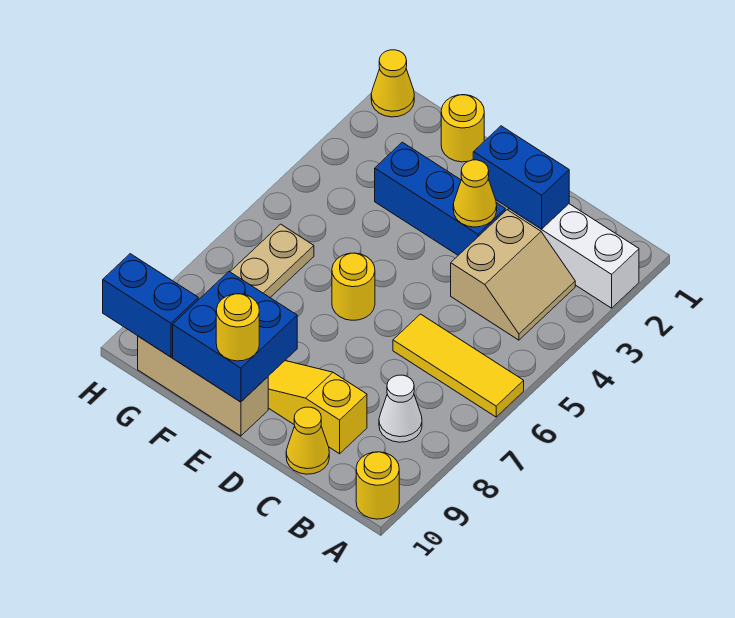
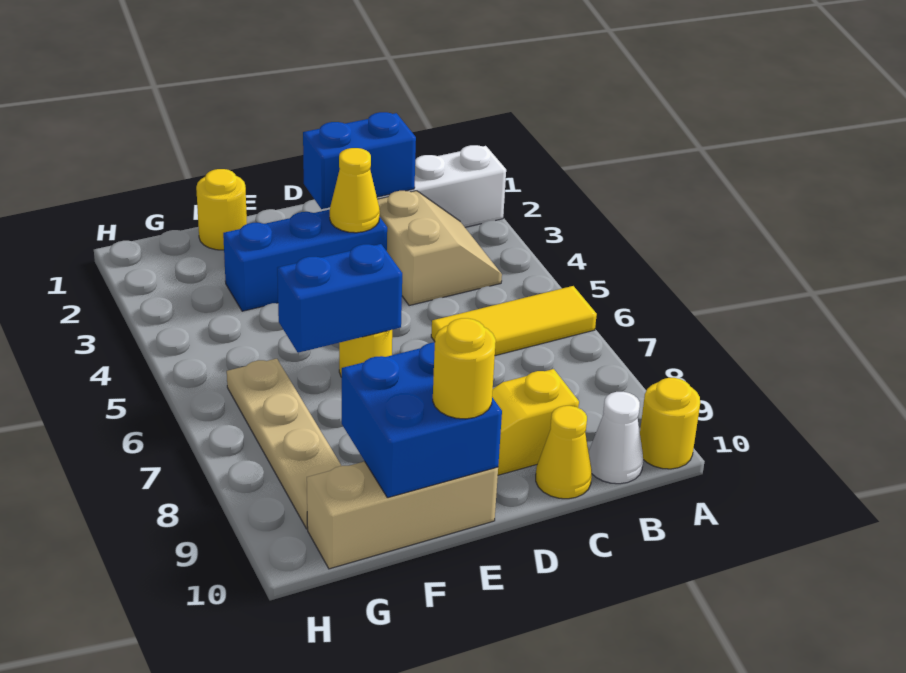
white 1x1 cone [379,375,422,442] -> white 1x1 cone moved to [589,392,643,484]
blue 1x2 brick [103,254,198,357] -> blue 1x2 brick moved to [277,244,402,353]
yellow 1x1 cone [371,50,414,117] -> none

